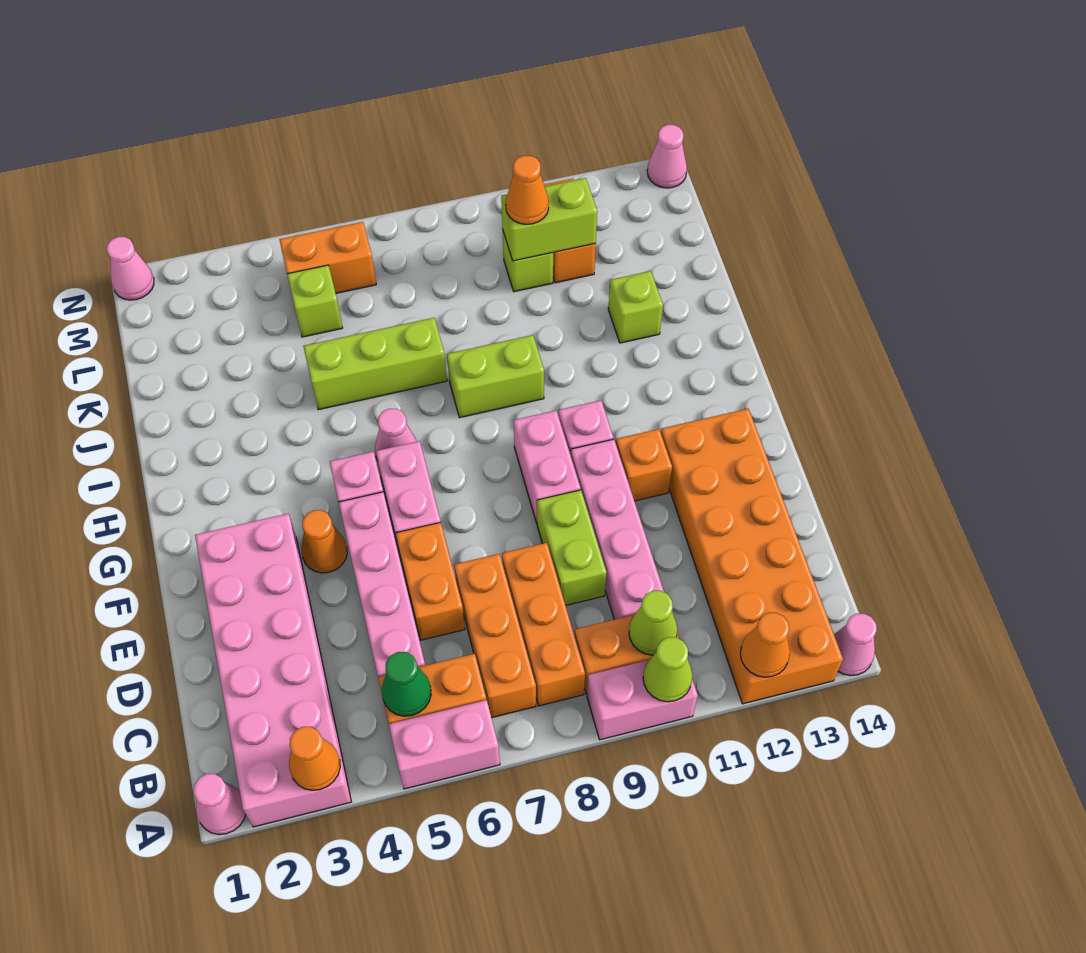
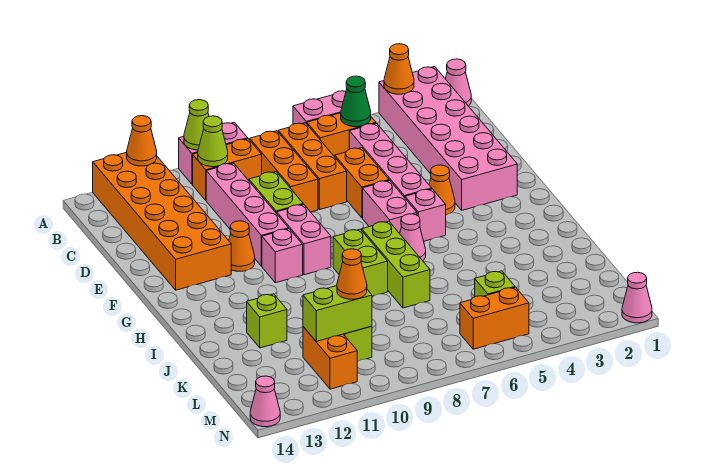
pink 1x1 cone [834,614,877,676] -> none
orange 1x1 brick [616,429,672,501] -> orange 1x1 cone [229,221,255,271]
lime 1x2 brick [447,335,544,418] -> lime 1x2 brick turned to [333,229,388,296]
lime 1x3 brick [303,318,447,410] -> lime 1x3 brick turned to [362,221,430,308]

